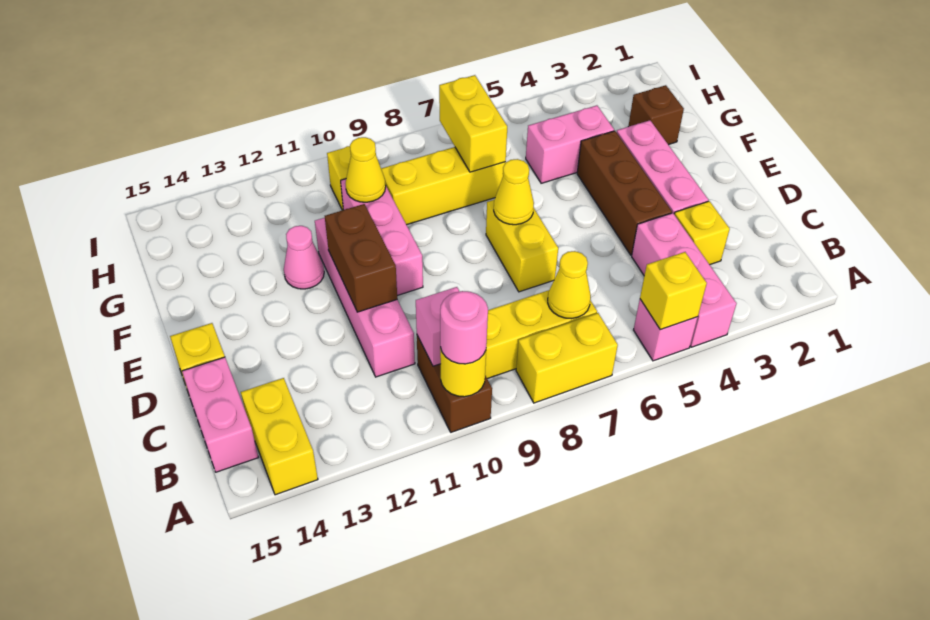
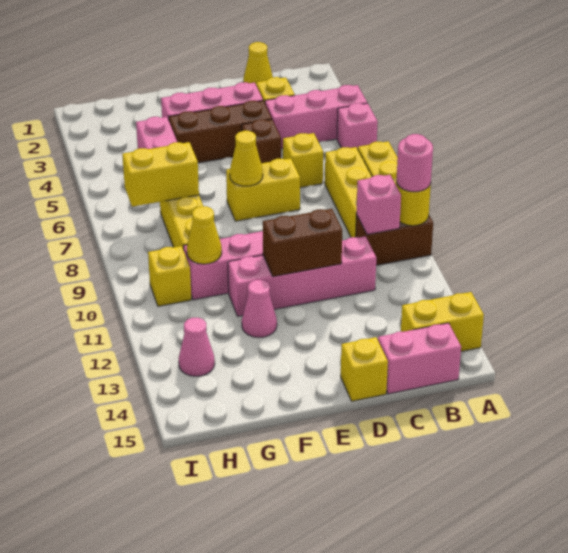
yellow 1x1 brick [640,252,707,330] -> yellow 1x1 brick moved to [283,133,323,188]
yellow 1x1 cone [548,251,591,319] -> yellow 1x1 cone moved to [243,42,273,84]
brown 1x1 brick [628,85,684,145] -> brown 1x1 brick moved to [242,119,281,163]
none -> pink 1x1 cone [179,318,215,376]

